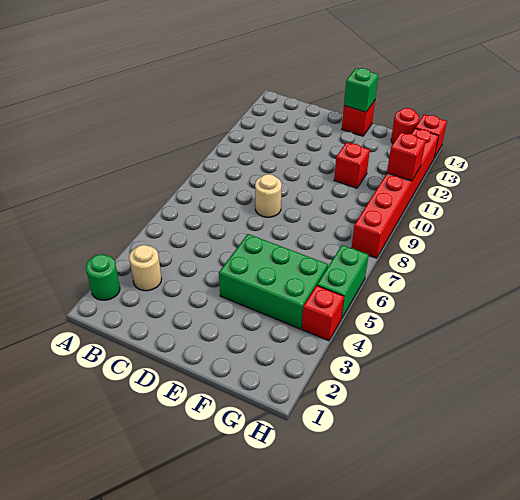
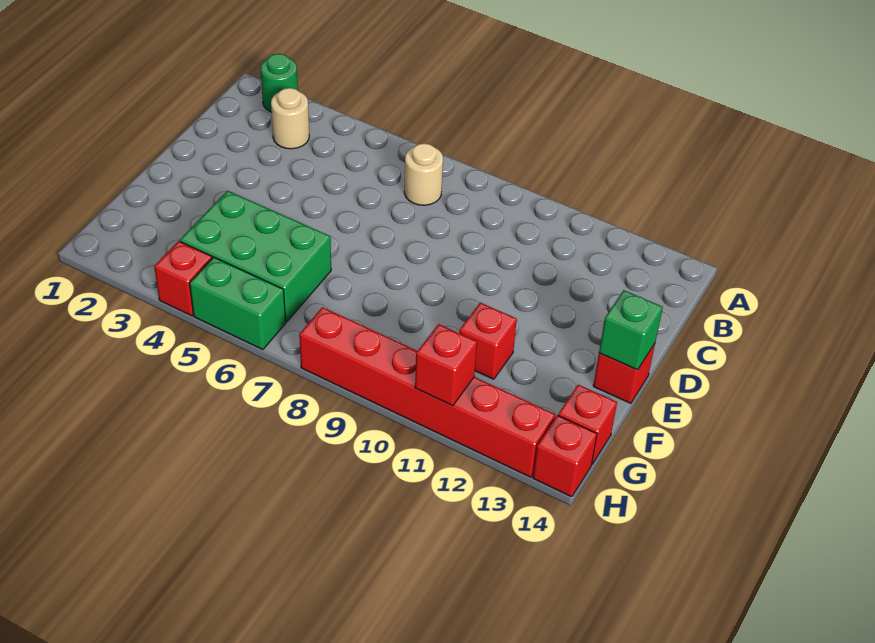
tan 1x1 round brick [255,174,282,217] -> tan 1x1 round brick moved to [404,143,443,205]
green 2x3 brick [219,234,328,329] -> green 2x3 brick turned to [180,191,331,322]
red 1x1 round brick [391,108,419,144] -> red 1x1 brick [558,385,617,464]

